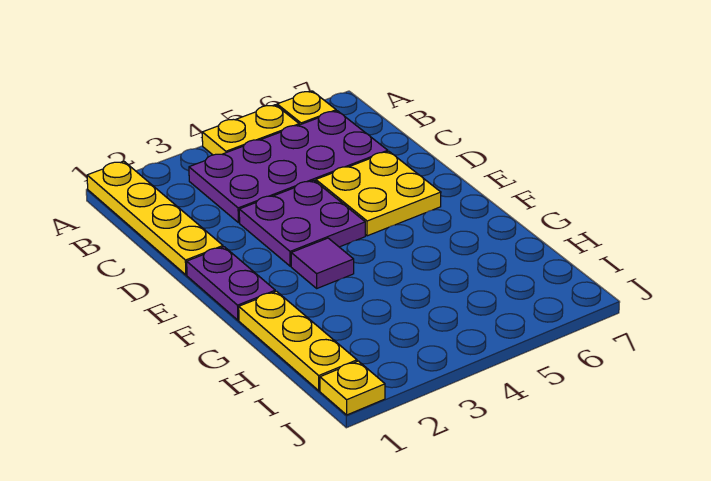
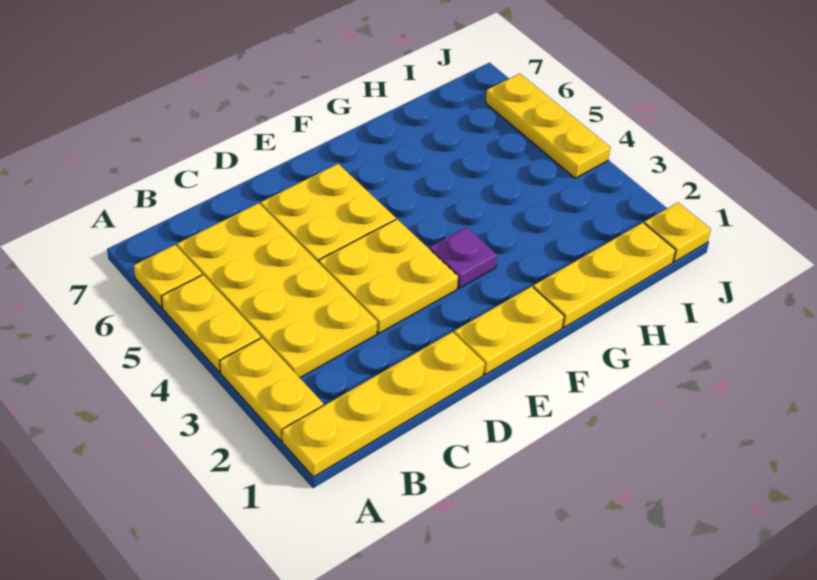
none -> yellow 1x2 plate [220,338,323,441]
purple 2x4 plate [189,111,388,223] -> yellow 2x4 plate [177,203,377,378]
purple 2x2 plate [239,180,365,266] -> yellow 2x2 plate [319,219,458,333]
purple 1x2 plate [187,247,275,320] -> yellow 1x2 plate [454,286,564,375]
purple 1x1 tile [291,238,354,288] -> purple 1x1 plate [430,227,497,288]
none -> yellow 1x3 plate [486,74,610,178]

